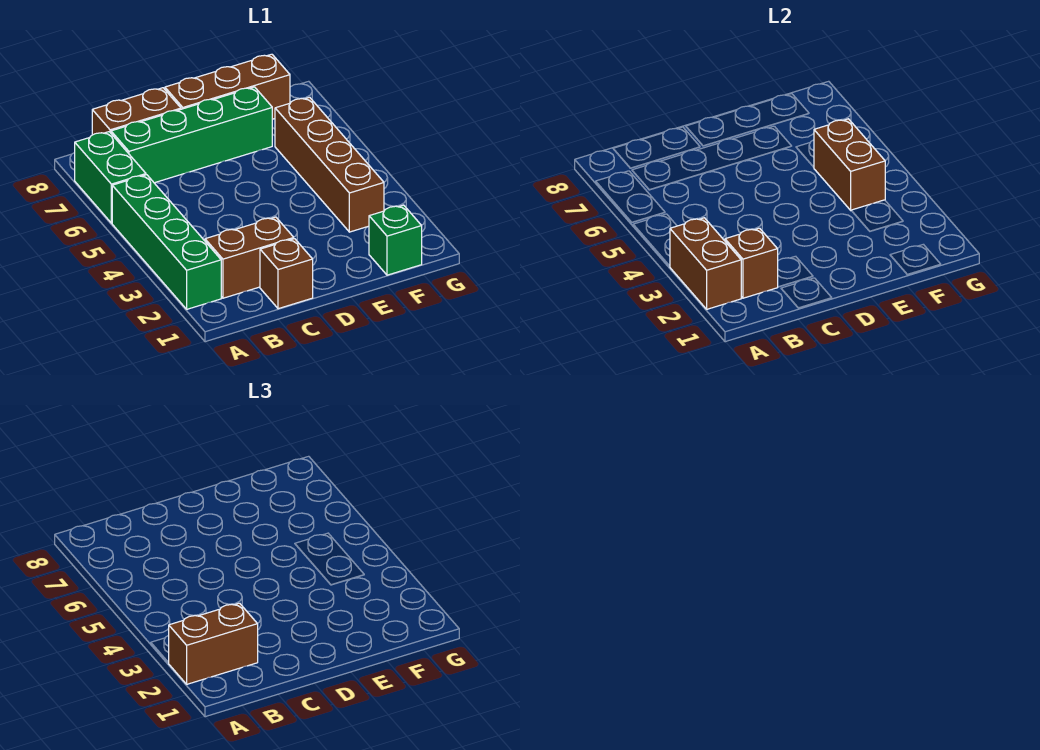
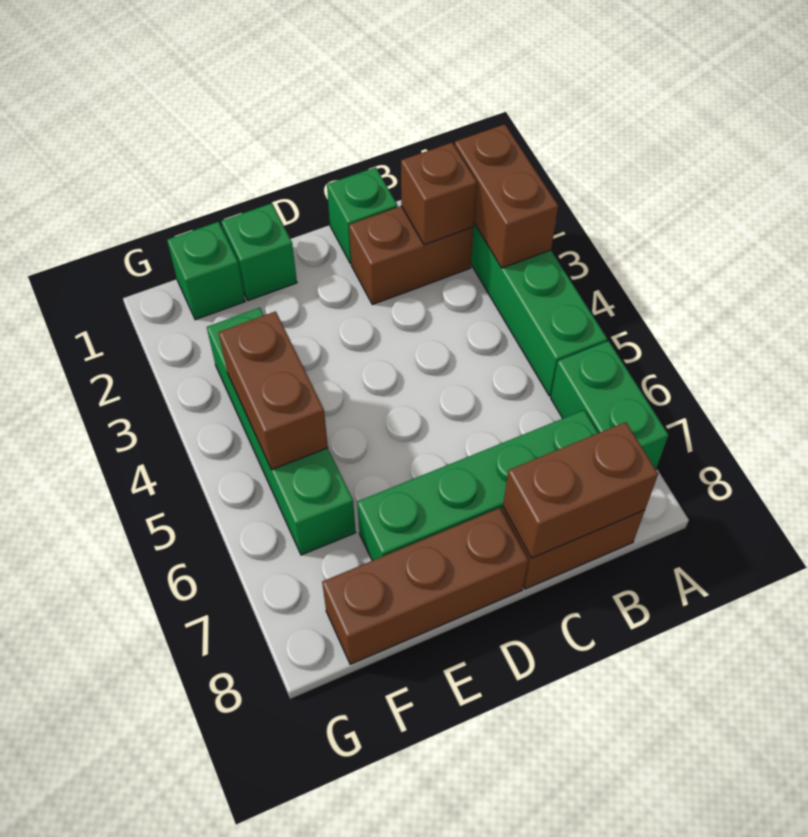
brown 1x2 brick [169,603,258,684] -> brown 1x2 brick moved to [503,422,658,558]
brown 1x1 brick [260,239,313,309] -> green 1x1 brick [327,167,398,264]
none -> green 1x1 brick [221,203,297,301]
brown 1x4 brick [275,97,384,232] -> green 1x4 brick [207,308,356,555]

